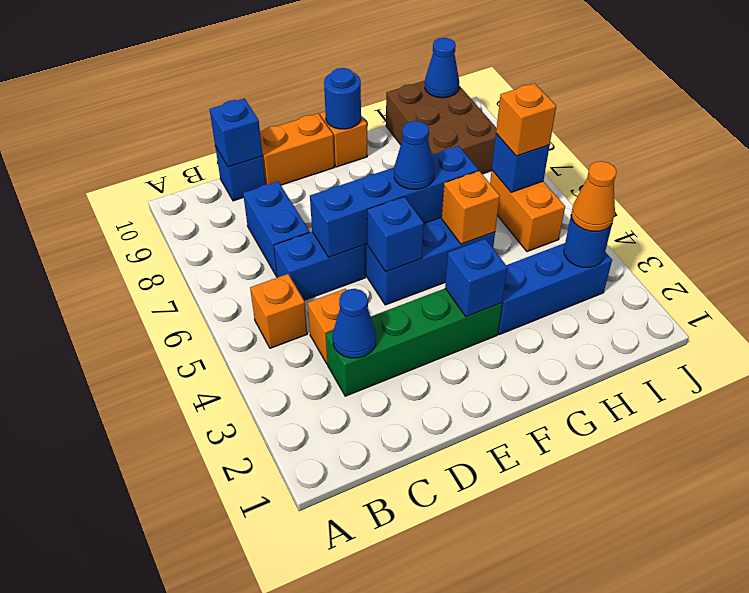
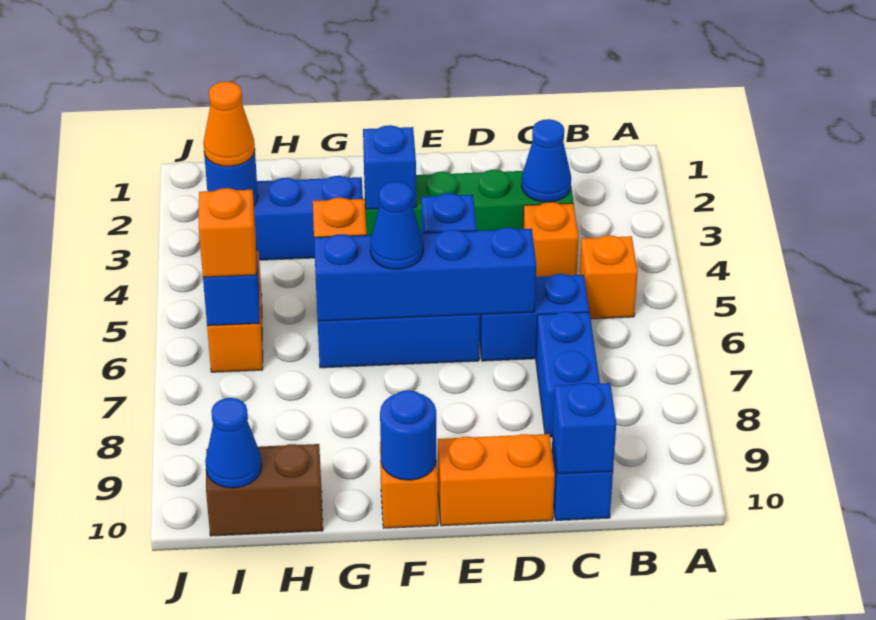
brown 2x3 brick [386,81,496,174] -> brown 1x2 brick [206,444,323,536]

